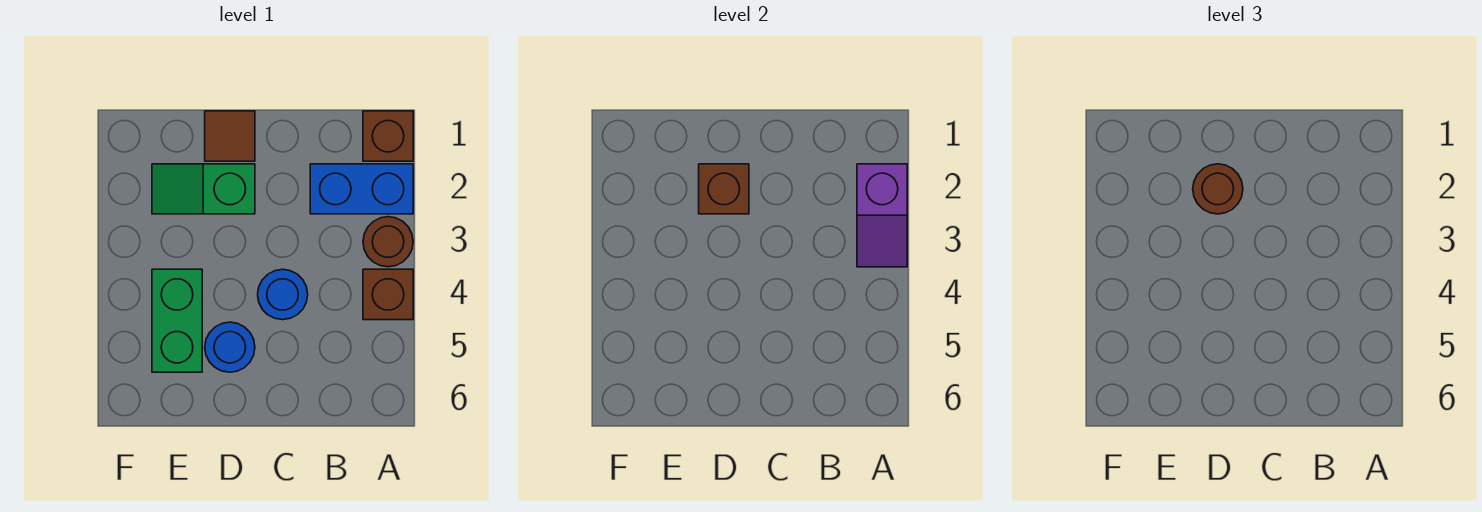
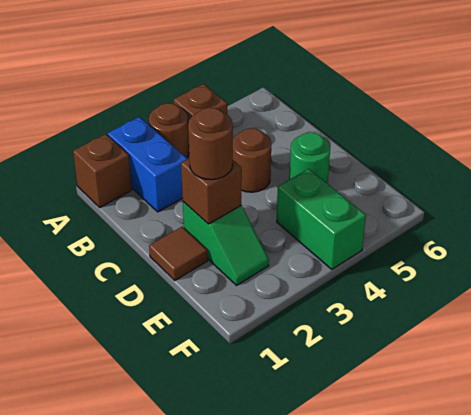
purple 1x2 slope [857,164,907,267] -> none
blue 1x1 round brick [258,269,308,320] -> brown 1x1 round brick [233,128,271,192]
blue 1x1 round brick [205,322,255,372] -> green 1x1 round brick [289,132,330,184]
green 1x2 brick [152,269,202,372] -> green 1x2 brick turned to [277,169,366,269]

